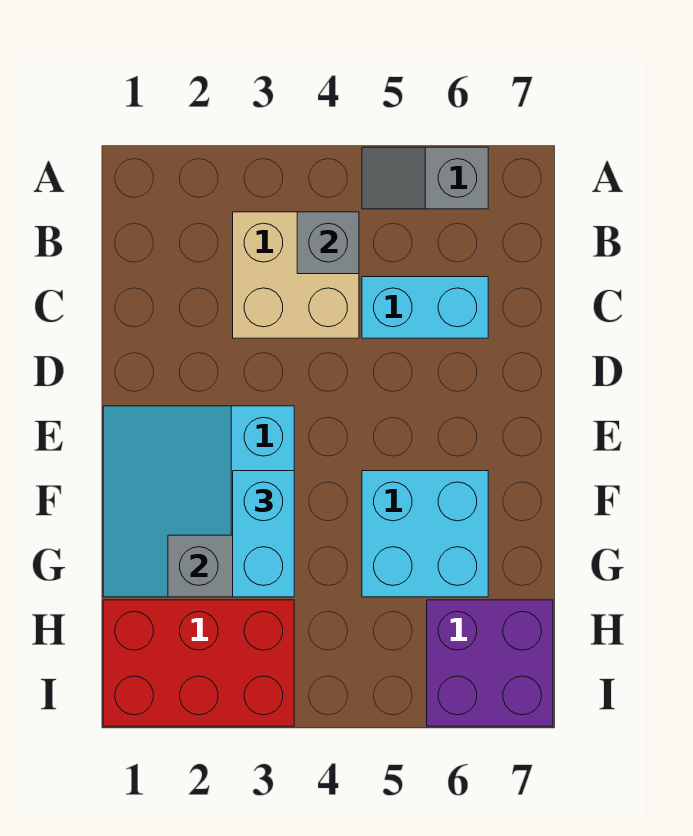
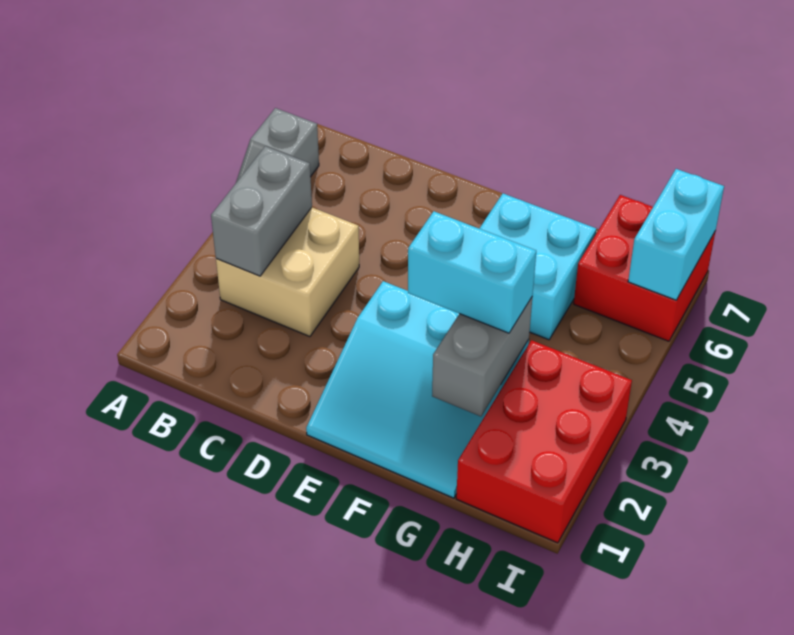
grey 1x1 brick [297,212,359,274] -> grey 1x2 brick [211,146,312,276]
cyan 1x2 brick [362,277,488,338] -> cyan 1x2 brick moved to [628,169,724,300]
purple 2x2 brick [427,600,553,726] -> red 2x2 brick [574,195,716,341]

